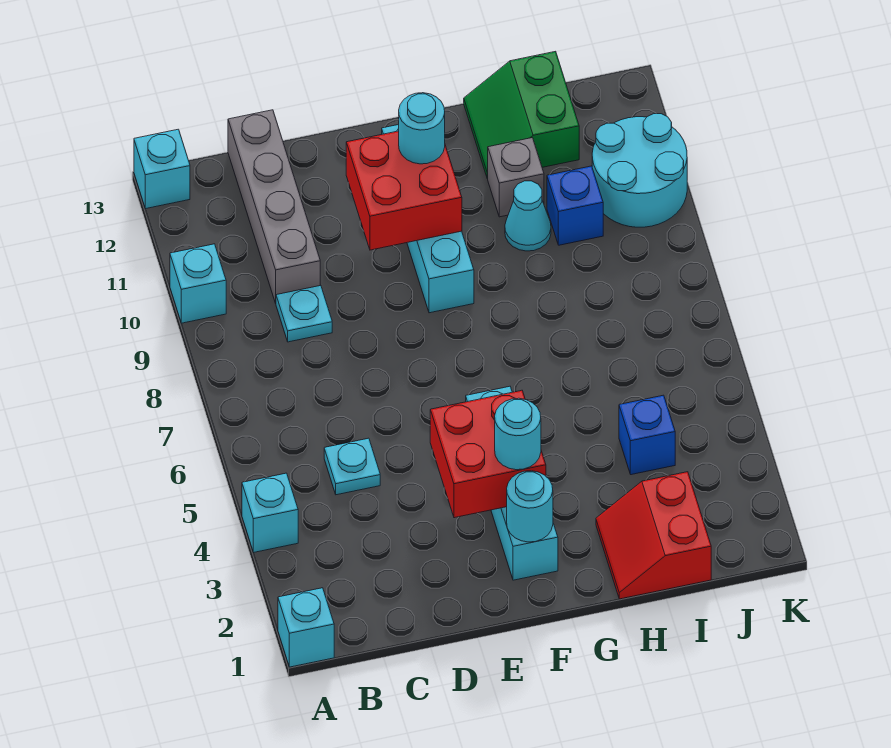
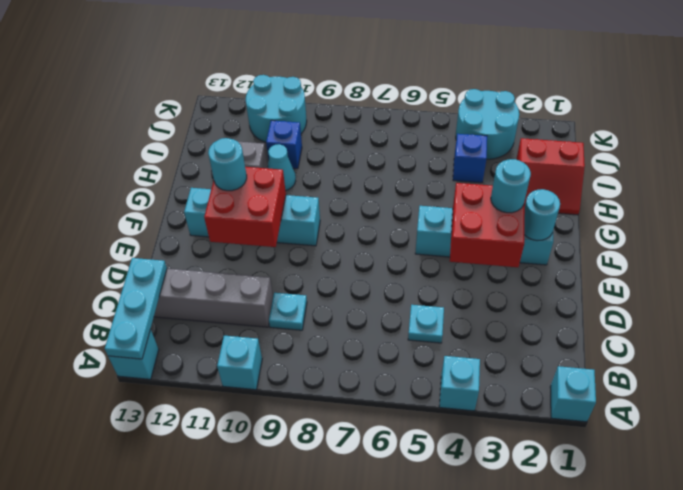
none -> cyan 1x3 plate [105,258,167,359]
green 2x2 slope [464,51,579,178] -> none
none -> cyan 2x2 round brick [456,89,519,159]

